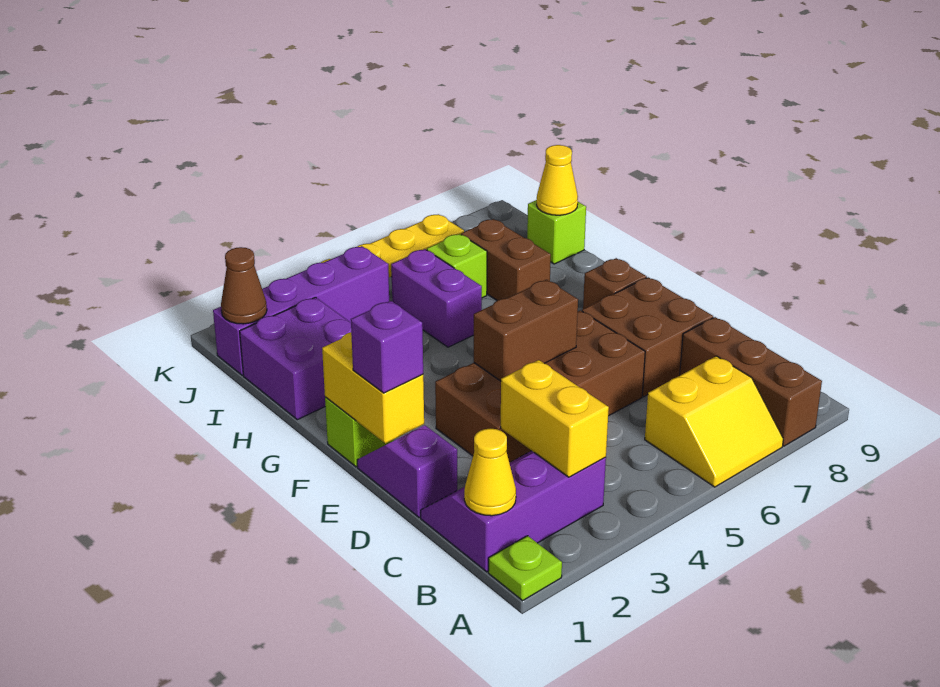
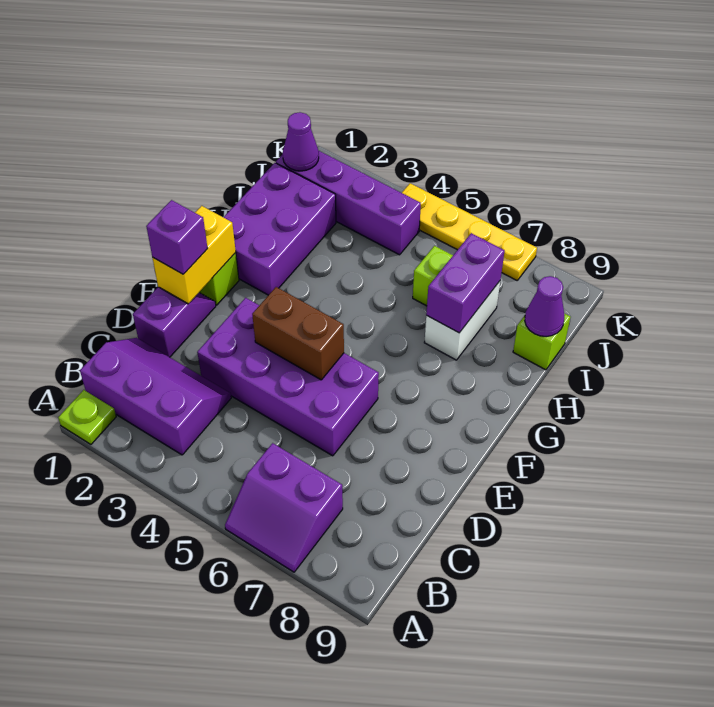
yellow 2x2 slope [645,356,783,487] -> purple 2x2 slope [225,443,343,572]
brown 1x3 brick [680,317,822,446] -> none
yellow 1x1 cone [464,429,516,516] -> none
yellow 1x2 brick [501,360,609,477] -> none
brown 2x4 brick [435,310,645,463] -> purple 2x4 brick [197,298,379,456]
brown 2x2 brick [582,277,713,397] -> none
brown 1x1 brick [583,258,647,309] -> none
purple 2x2 brick [240,297,351,420] -> purple 2x3 brick [224,163,336,295]
purple 1x2 brick [391,249,482,347] -> purple 1x2 brick moved to [426,233,504,333]
brown 1x2 brick [461,219,551,300] -> white 1x2 brick [424,281,500,360]
yellow 1x1 cone [537,145,578,215] -> purple 1x1 cone [525,276,565,337]
brown 1x1 cone [221,247,267,324] -> purple 1x1 cone [283,112,319,171]

